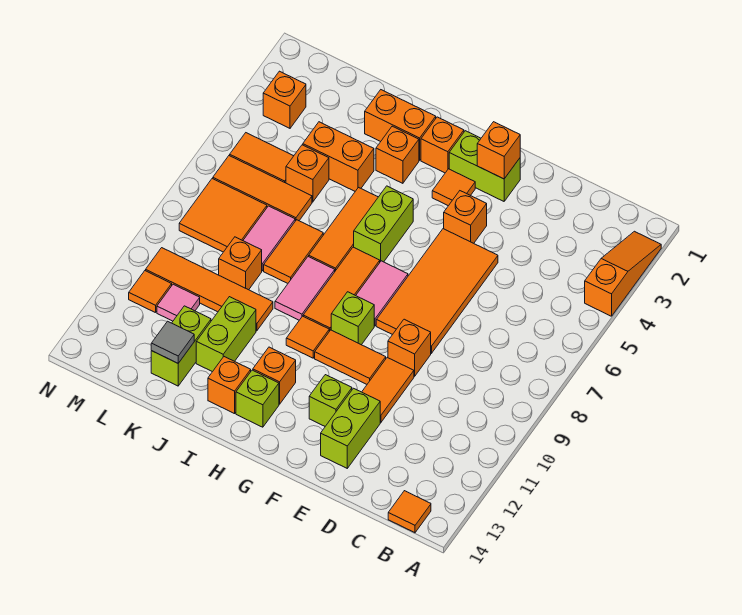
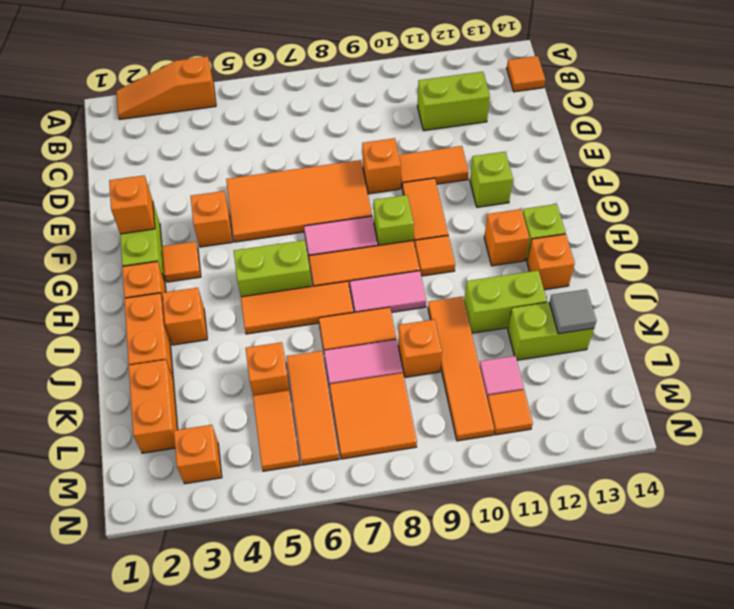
lime 1x2 brick [321,388,380,468] -> lime 1x2 brick moved to [417,72,490,131]
orange 1x2 brick [303,122,374,191] -> orange 1x2 brick moved to [129,360,178,453]

